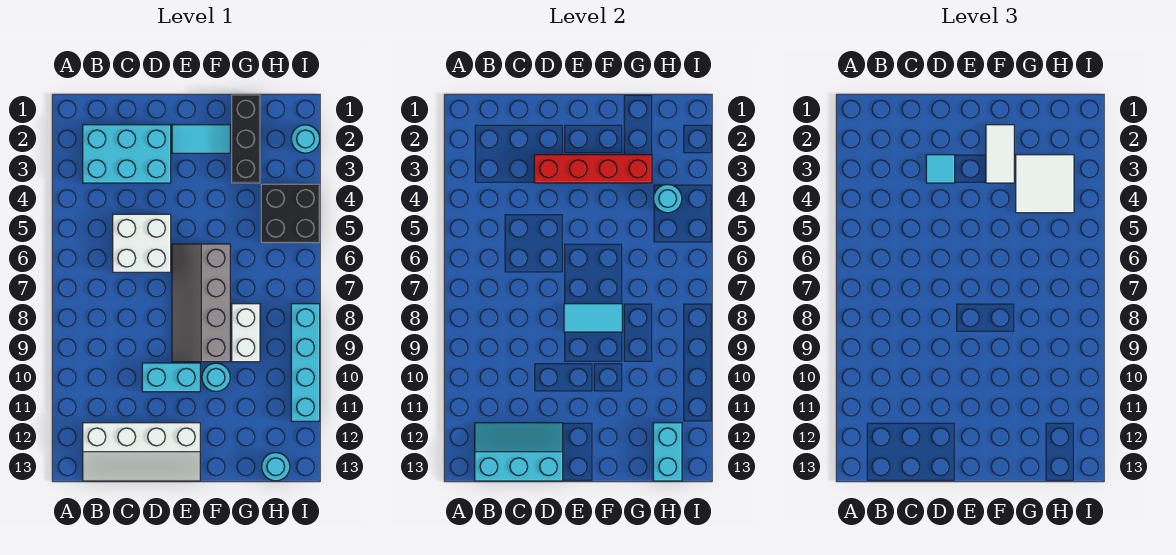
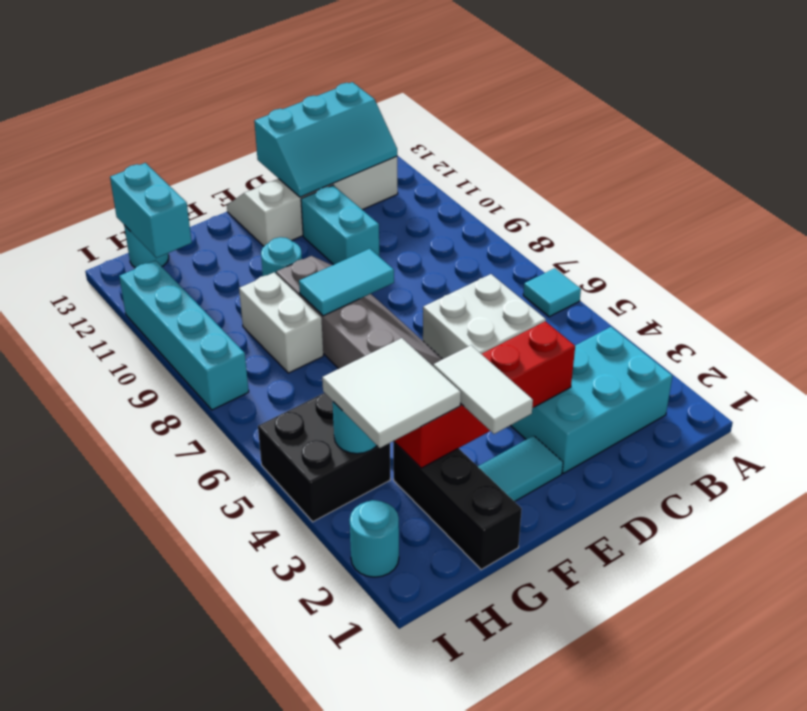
cyan 1x1 tile [926,155,955,183] -> cyan 1x1 tile moved to [523,268,581,317]
cyan 1x2 brick [142,363,200,392] -> cyan 1x2 brick turned to [301,185,379,264]

